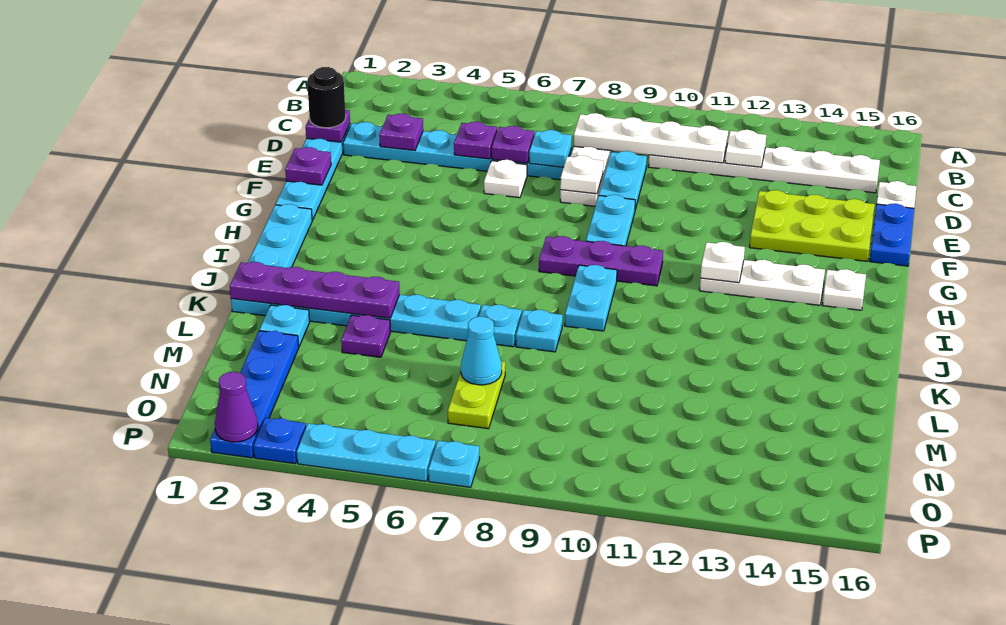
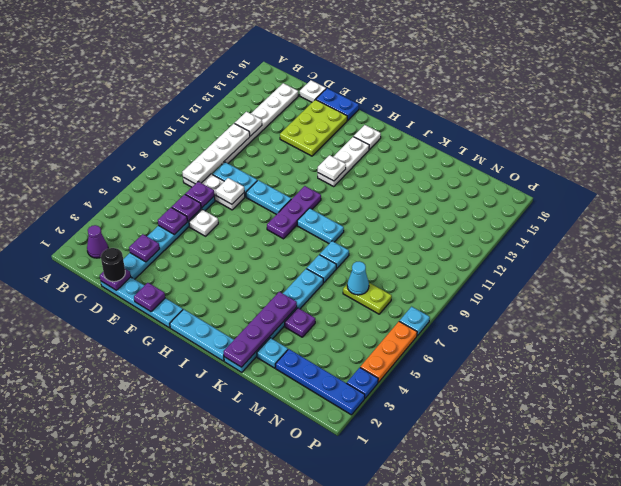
cyan 1x1 plate [529,130,572,167] -> purple 1x1 plate [185,181,214,208]
purple 1x1 cone [215,372,258,442] -> purple 1x1 cone moved to [87,225,108,258]
cyan 1x3 plate [297,424,436,481] -> orange 1x3 plate [360,322,417,382]

